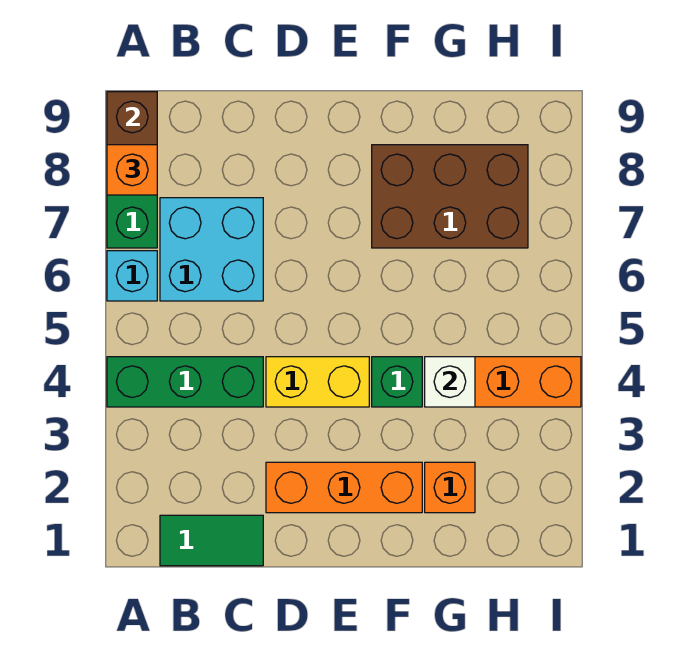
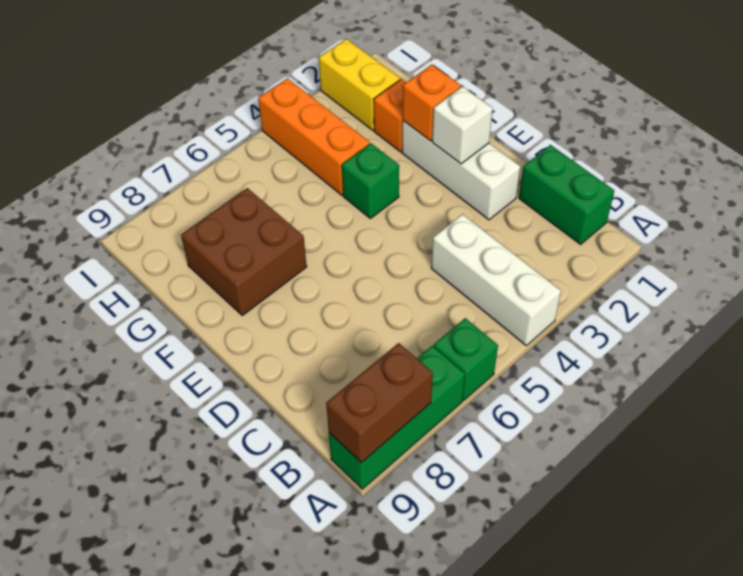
green 1x3 brick [107,357,263,407] -> white 1x3 brick [431,214,561,346]
cyan 1x1 brick [107,251,157,301] -> green 1x1 brick [434,318,498,401]
orange 1x1 brick [107,145,157,195] -> orange 1x1 brick moved to [403,65,461,141]
green 1x2 tile [160,515,263,566] -> green 1x2 brick [519,145,614,244]
cyan 2x2 brick [160,198,263,301] -> none
orange 1x3 brick [266,462,422,513] -> white 1x3 brick [402,121,520,220]
yellow 1x2 brick [266,357,369,407] -> yellow 1x2 brick moved to [319,39,400,130]
brown 2x3 brick [372,145,528,248] -> brown 2x2 brick [181,188,307,315]
white 1x1 brick [425,357,475,407] -> white 1x1 brick moved to [432,87,493,164]

